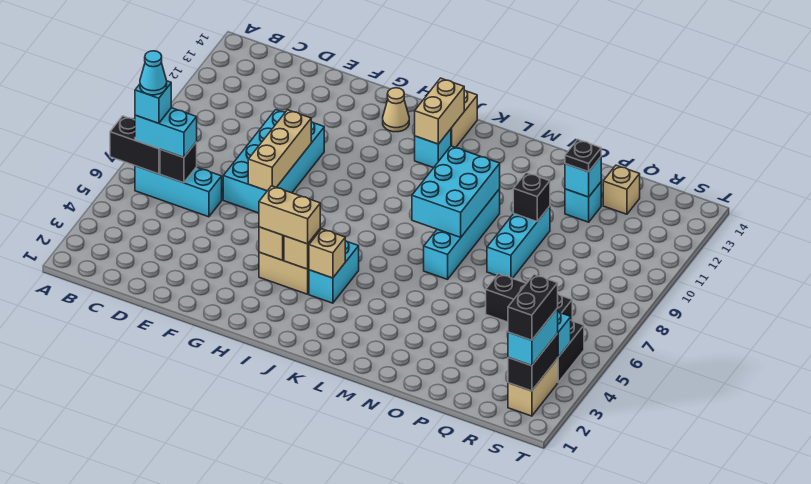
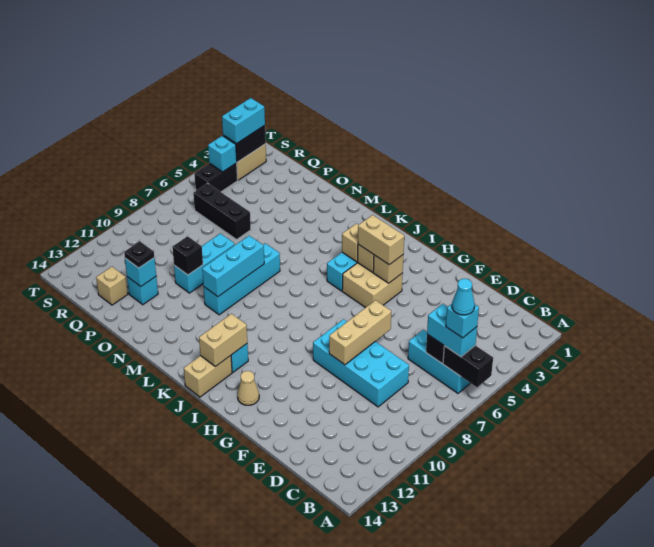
cyan 2x4 brick [223,110,324,213] -> cyan 2x4 brick turned to [313,319,409,407]
cyan 2x3 brick [412,146,500,237] -> cyan 1x3 brick [202,236,264,297]
black 1x2 brick [508,275,558,340] -> none

